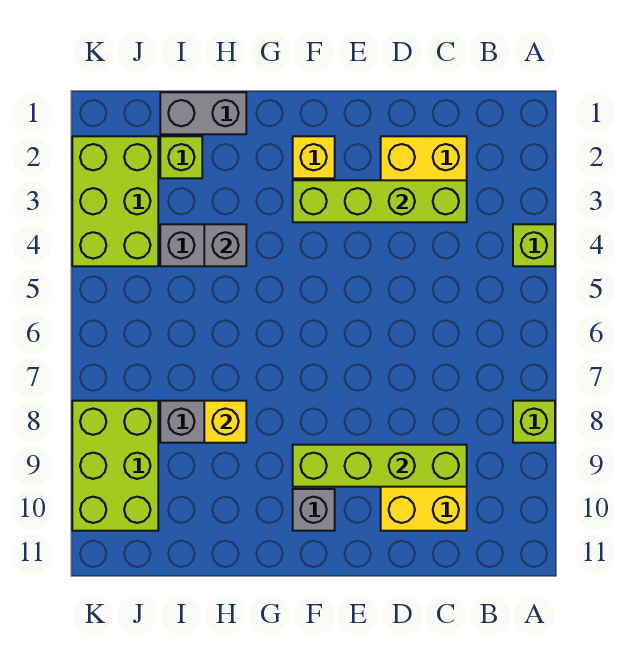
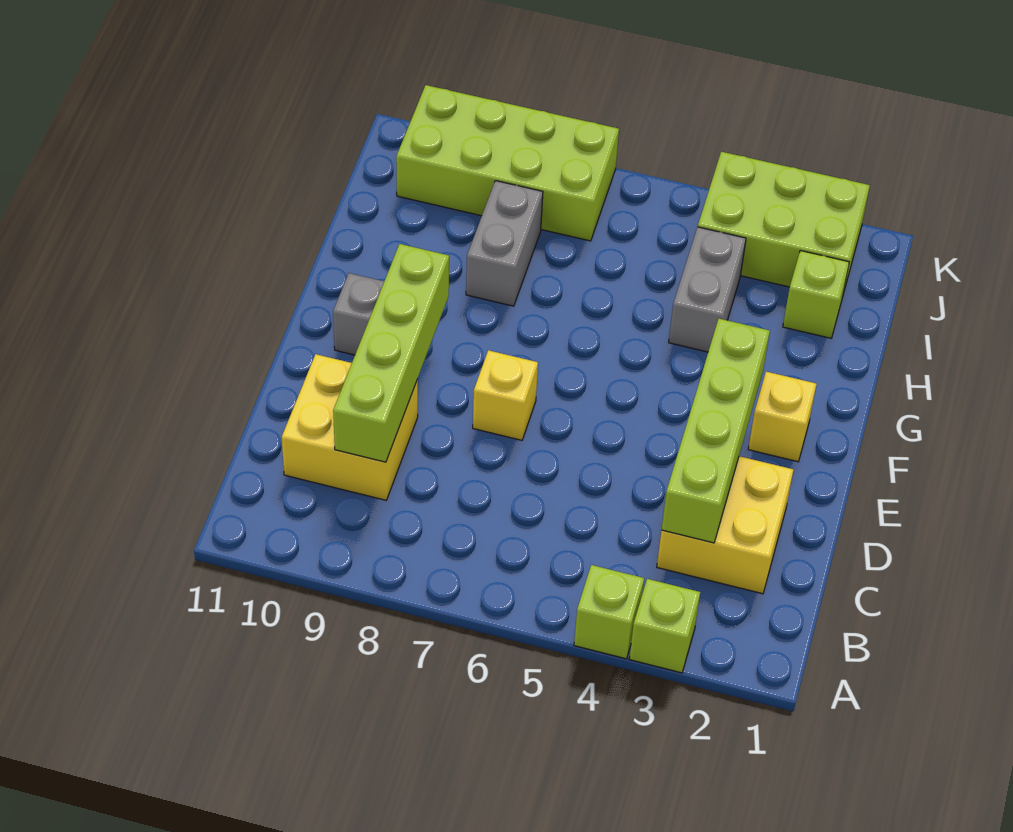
lime 1x1 brick [513,401,555,443] -> lime 1x1 brick moved to [629,579,700,673]
grey 1x2 brick [160,92,246,134] -> none
grey 1x1 brick [204,224,246,266] -> none
yellow 1x1 brick [204,401,246,443] -> yellow 1x1 brick moved to [473,350,538,440]
lime 2x3 brick [72,401,158,531] -> lime 2x4 brick [396,85,619,241]

